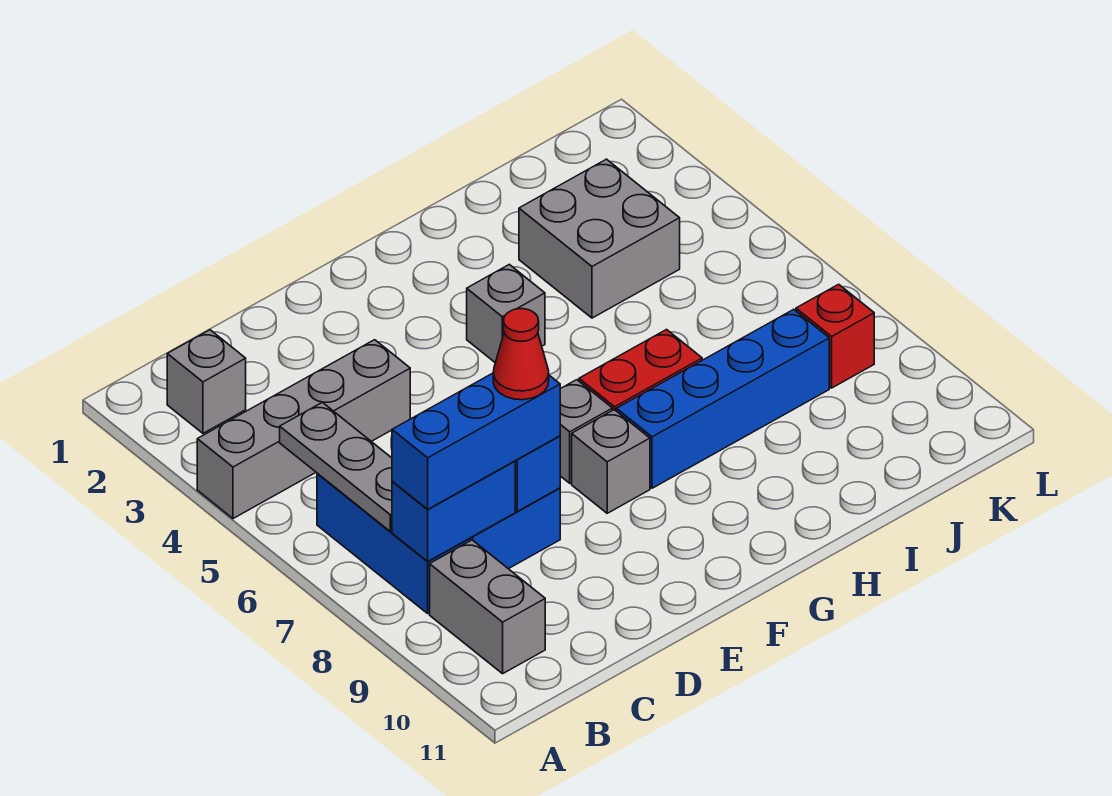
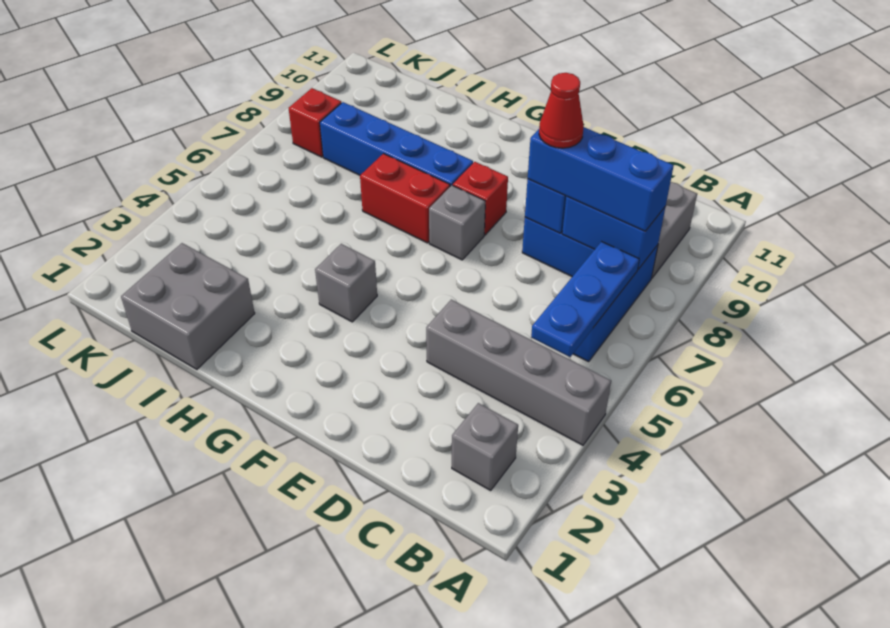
grey 1x3 plate [280,402,392,531] -> blue 1x3 plate [531,242,639,357]
grey 1x1 brick [572,410,650,513] -> red 1x1 brick [453,162,508,235]
grey 2x2 brick [519,159,680,318] -> grey 2x2 brick moved to [121,243,255,369]

